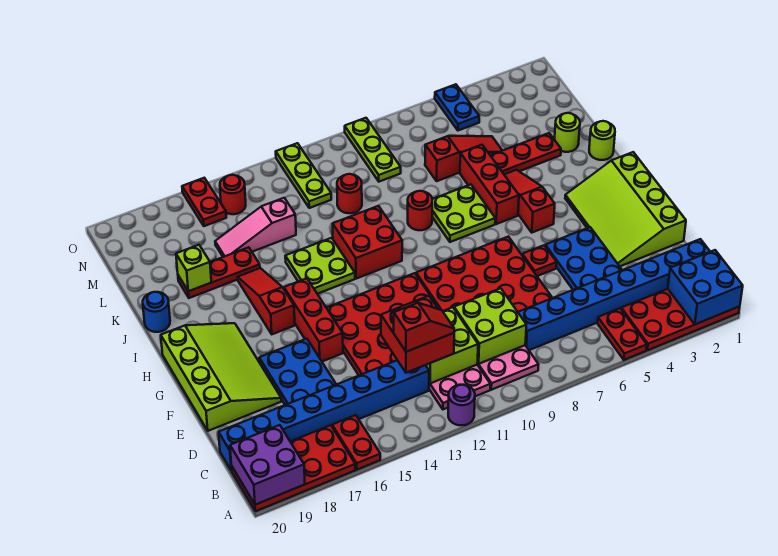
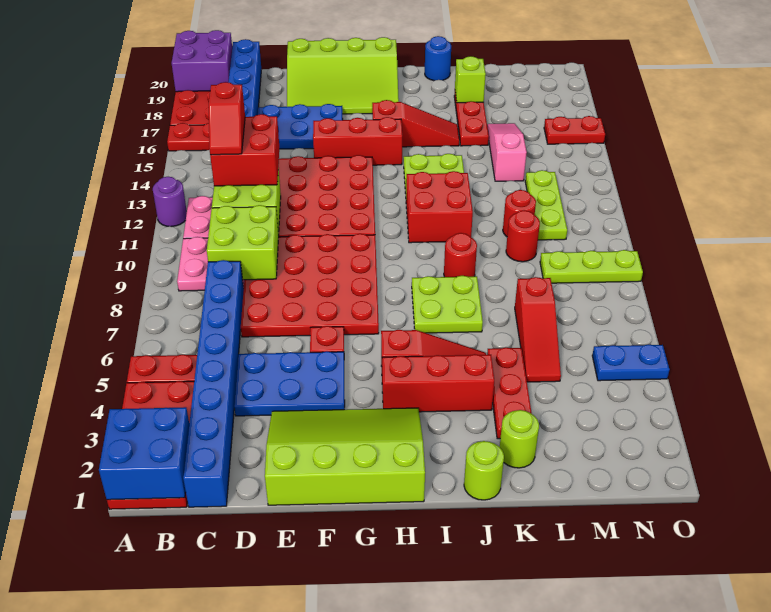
red 1x3 brick [460,145,519,224] -> red 1x3 brick moved to [382,354,494,412]
lime 1x3 plate [276,143,331,208] -> lime 1x3 plate turned to [525,170,567,240]
red 1x1 round brick [220,175,246,214] -> red 1x1 round brick moved to [506,210,540,262]

